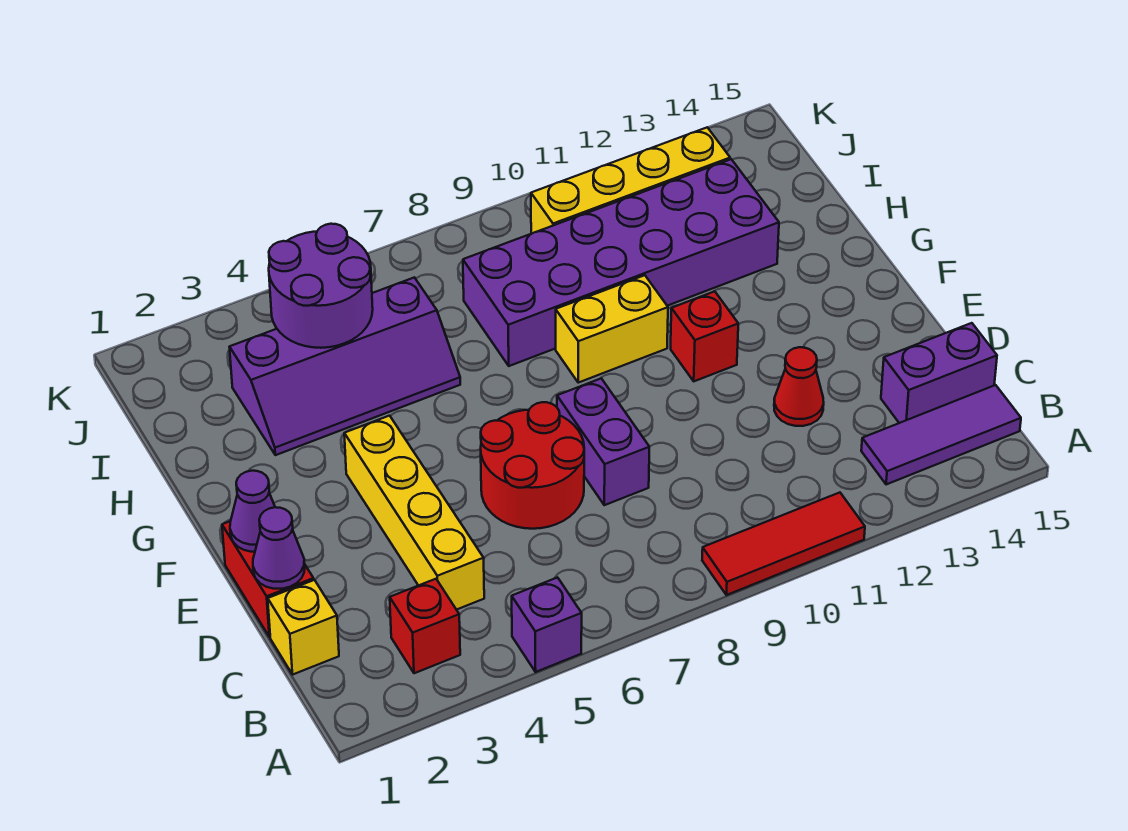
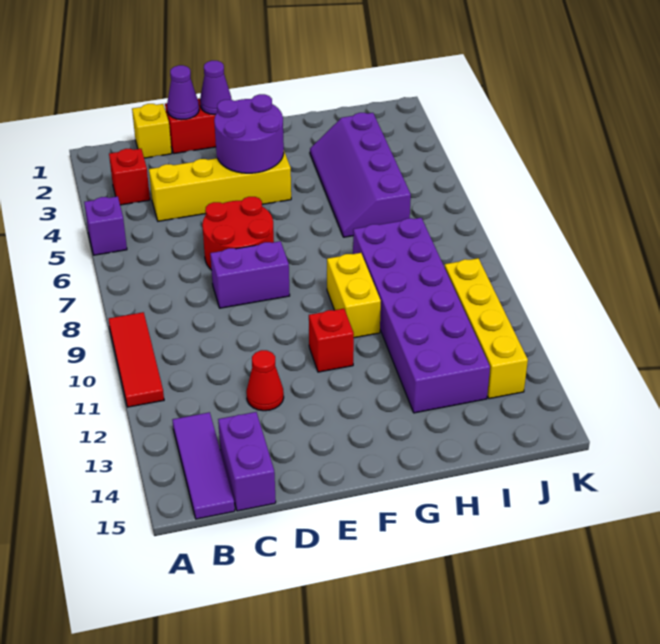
purple 2x2 round brick [269,224,373,348] -> purple 2x2 round brick moved to [214,94,284,173]

